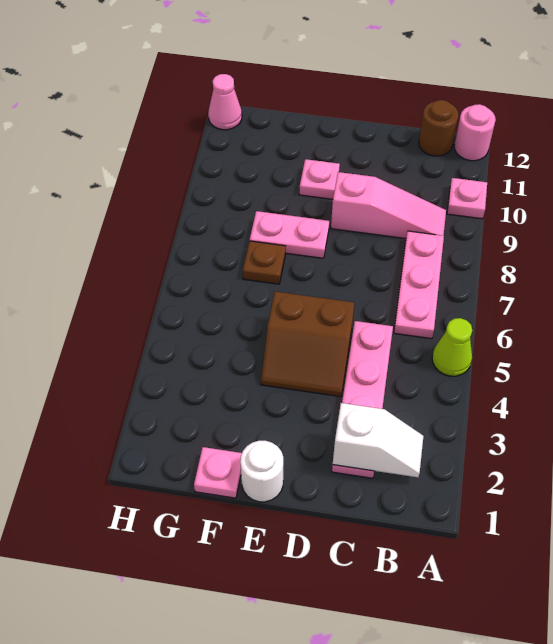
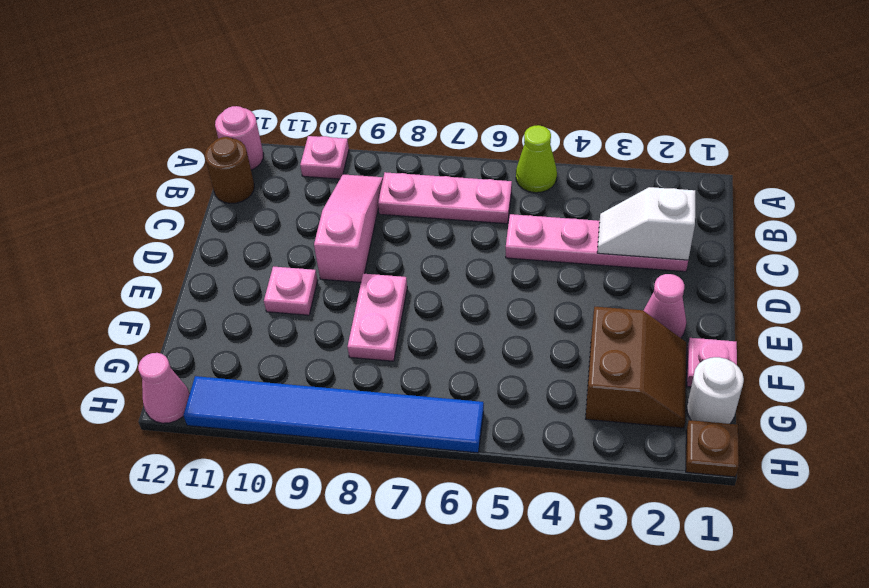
white 1x2 slope [333,403,423,477] -> white 1x2 slope turned to [597,187,695,260]
brown 2x2 slope [261,291,354,397] -> brown 2x2 slope moved to [586,307,686,428]
white 1x1 round brick [240,441,283,502] -> white 1x1 round brick moved to [687,357,744,424]
none -> pink 1x1 cone [643,274,686,338]
brown 1x1 plate [243,241,286,284] -> brown 1x1 plate moved to [686,420,739,477]
none -> blue 1x6 tile [183,376,484,453]

